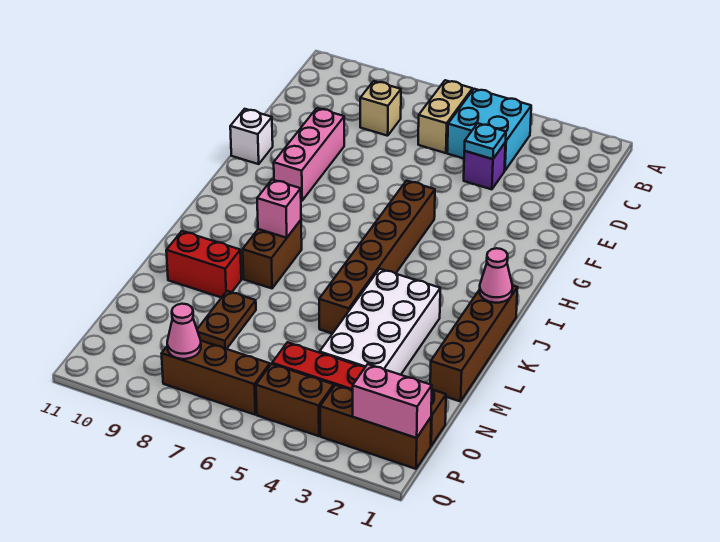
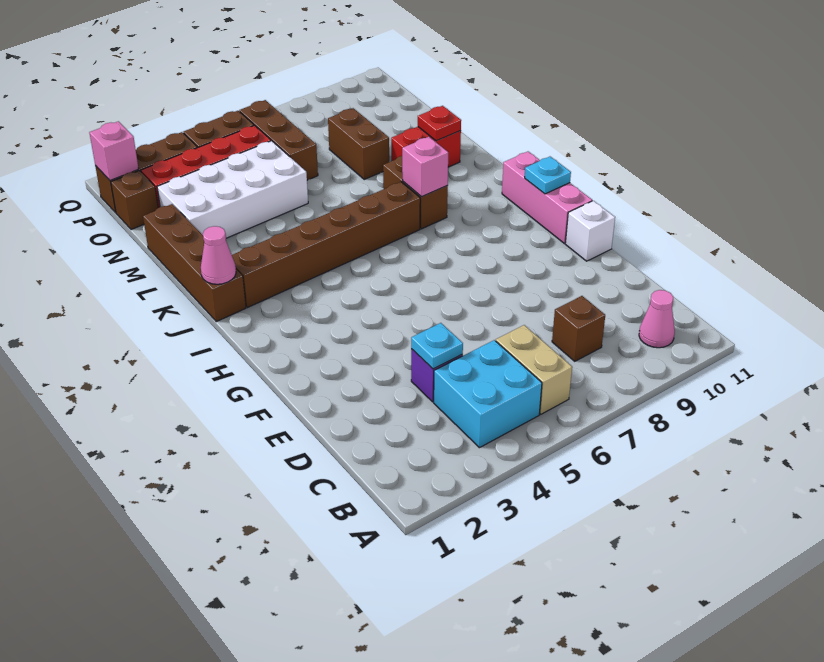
tan 1x1 brick [360,81,401,136] -> brown 1x1 brick [552,296,605,361]
pink 1x3 brick [274,108,344,201] -> pink 1x3 brick moved to [502,152,592,243]
brown 1x6 brick [319,181,435,334] -> brown 1x6 brick turned to [232,182,420,308]
none -> cyan 1x1 plate [525,157,571,194]
white 2x4 brick [320,269,440,375] -> white 2x4 brick turned to [157,141,308,238]
none -> red 1x1 plate [418,106,461,141]
brown 1x2 plate [197,291,256,349] -> brown 1x2 brick [328,108,389,179]
pink 1x2 brick [353,364,432,438] -> pink 1x1 brick [89,121,139,181]
brown 1x3 brick [162,341,270,415] -> brown 1x3 brick turned to [239,100,318,180]
pink 1x1 cone [167,304,201,359] -> pink 1x1 cone moved to [639,290,675,348]

